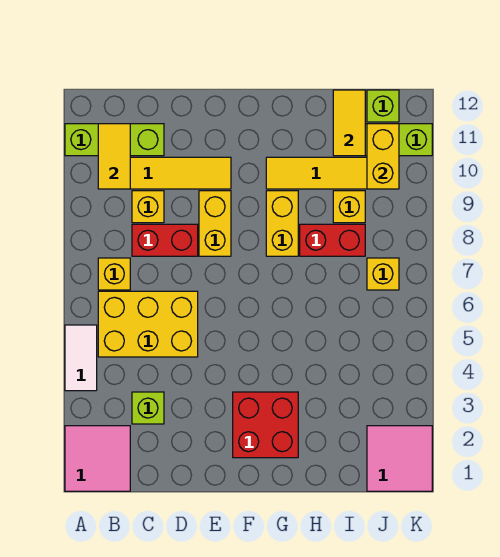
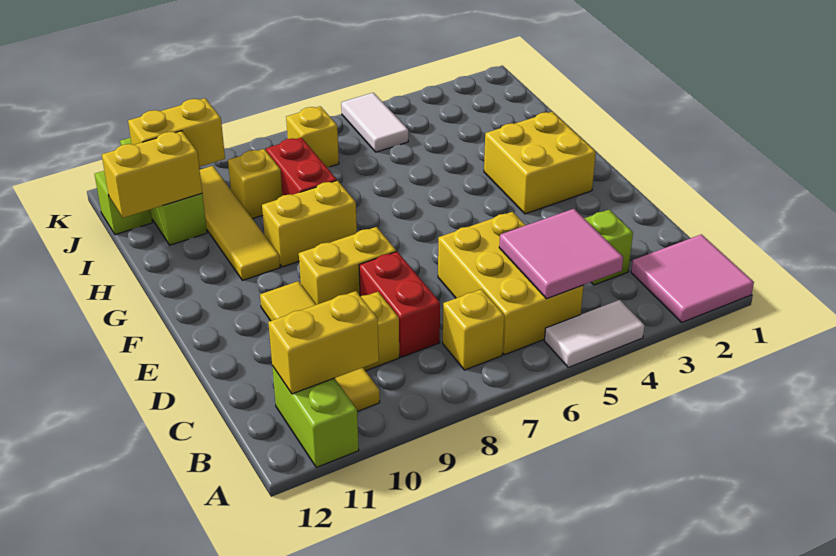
lime 1x3 brick [65,124,164,156] -> lime 1x2 brick [272,366,359,467]
yellow 1x2 tile [98,124,130,189] -> yellow 1x2 brick [268,291,379,394]
red 2x2 brick [233,392,298,458] -> yellow 2x2 brick [484,112,596,214]
yellow 1x2 tile [333,90,365,156] -> yellow 1x2 brick [102,131,202,218]
pink 2x2 tile [367,426,432,491] -> pink 2x2 tile moved to [499,209,623,299]
none -> white 1x2 tile [341,93,408,152]

